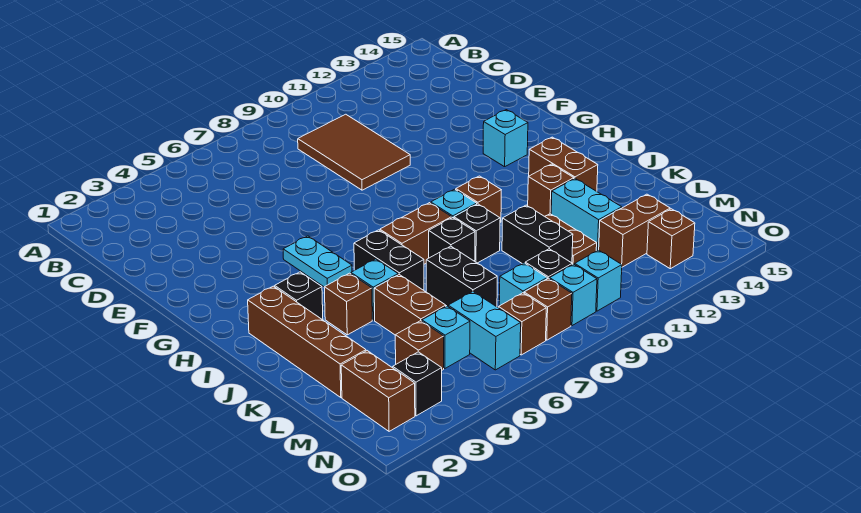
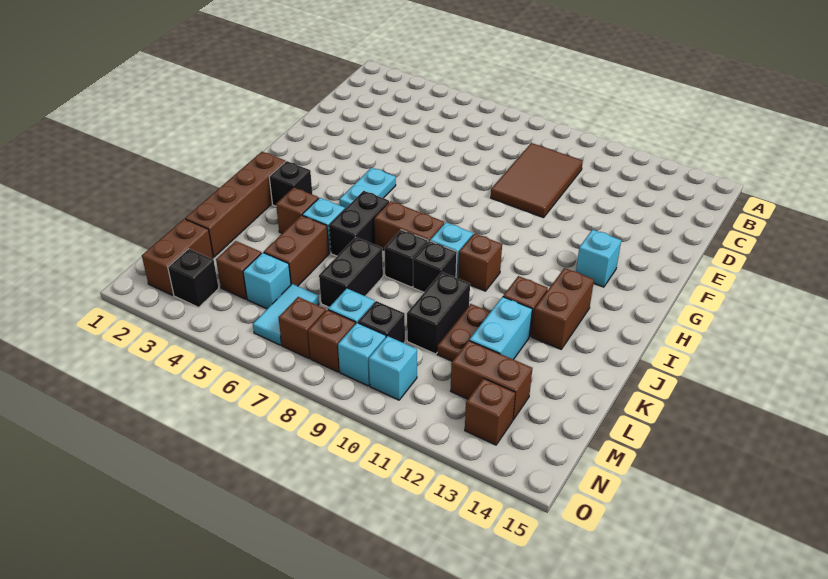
cyan 1x2 brick [448,292,521,370] -> cyan 1x2 tile [253,284,319,345]

